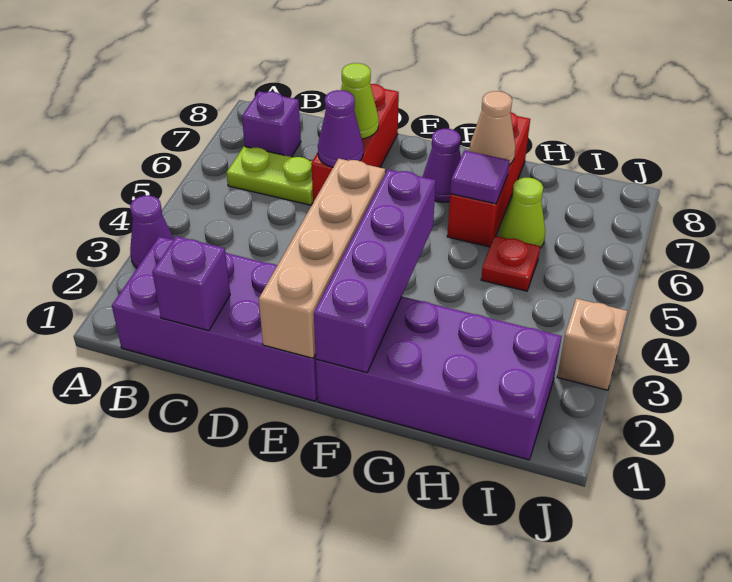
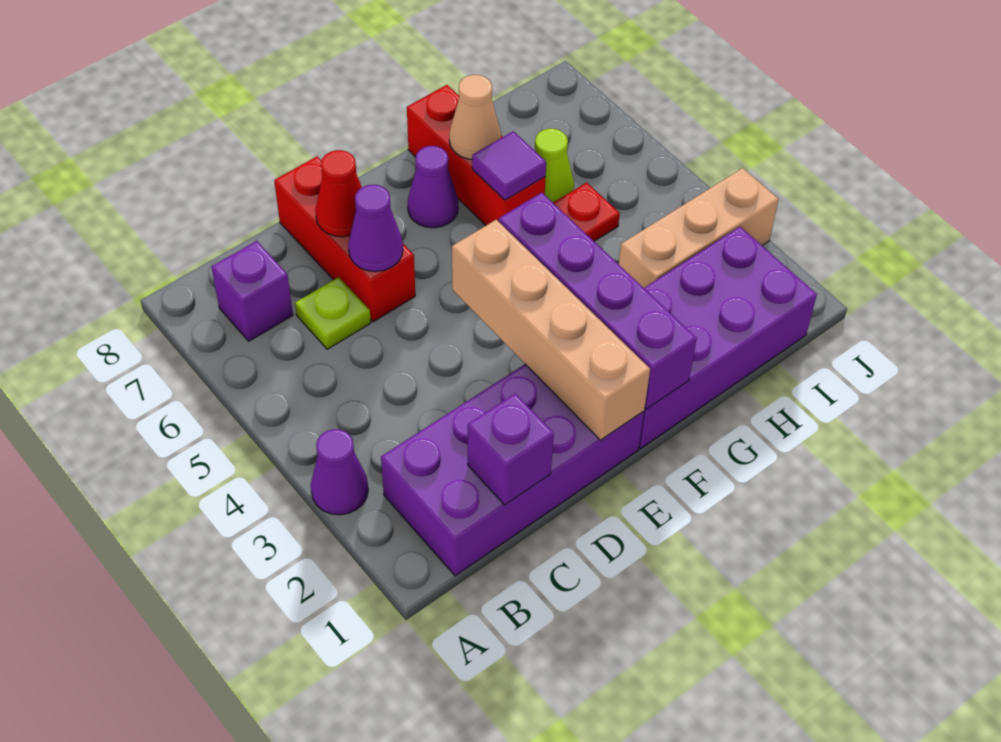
lime 1x2 plate [226,146,313,205] -> lime 1x1 plate [295,277,371,349]
lime 1x1 cone [341,63,379,139] -> red 1x1 cone [315,150,362,237]
tan 1x1 brick [557,299,627,390] -> tan 1x3 brick [619,168,779,288]

